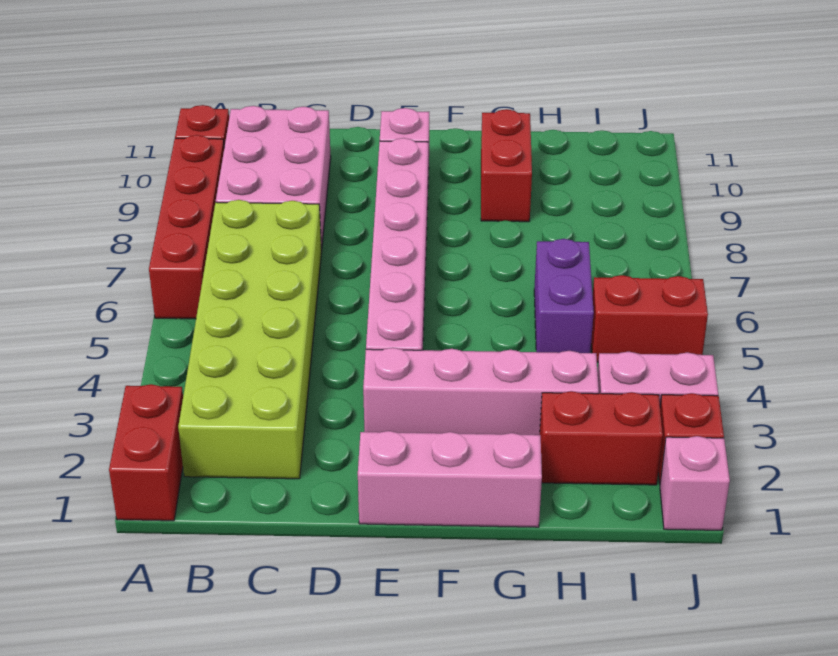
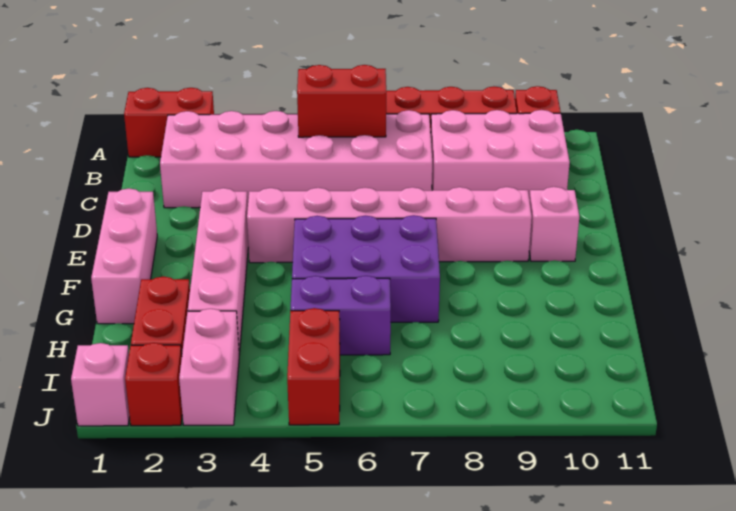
lime 2x6 brick [178,200,322,479] -> pink 2x6 brick [160,110,432,208]
none -> purple 2x3 brick [292,215,440,322]
red 1x2 brick [481,109,532,222] -> red 1x2 brick moved to [297,65,386,137]

